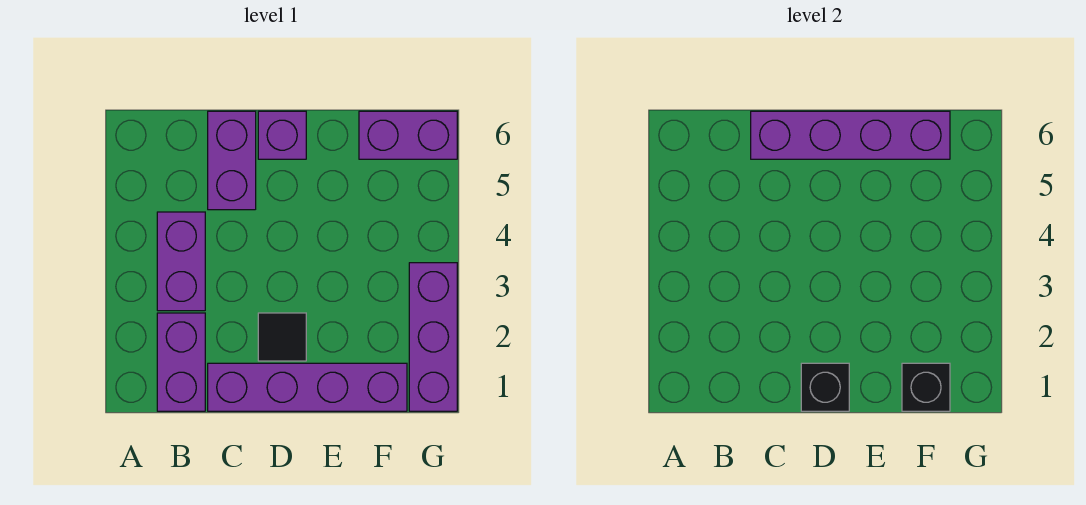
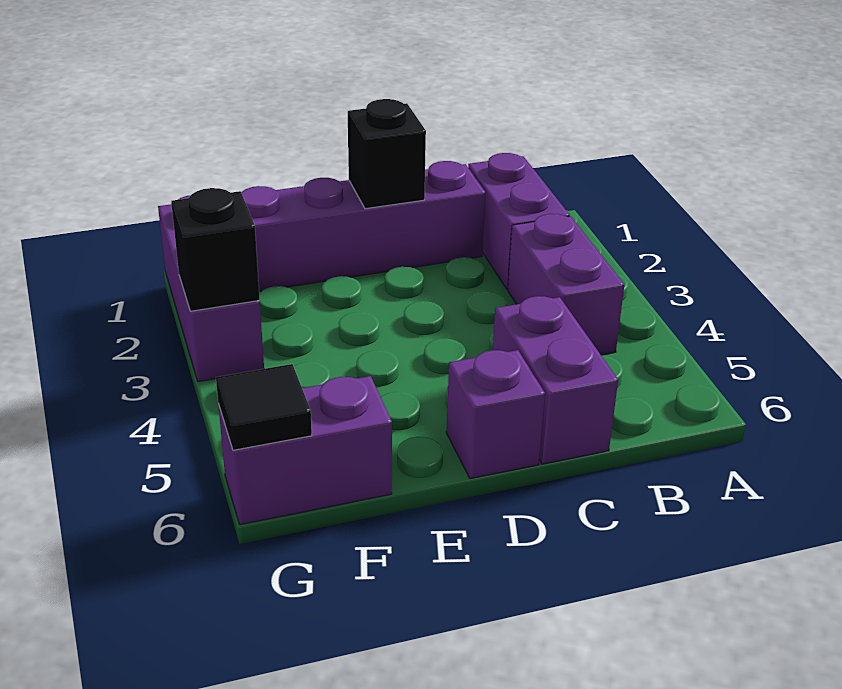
purple 1x4 brick [751,111,950,159] -> none
black 1x1 tile [258,313,306,361] -> black 1x1 tile moved to [216,364,312,450]
black 1x1 brick [902,363,950,411] -> black 1x1 brick moved to [171,188,260,311]

